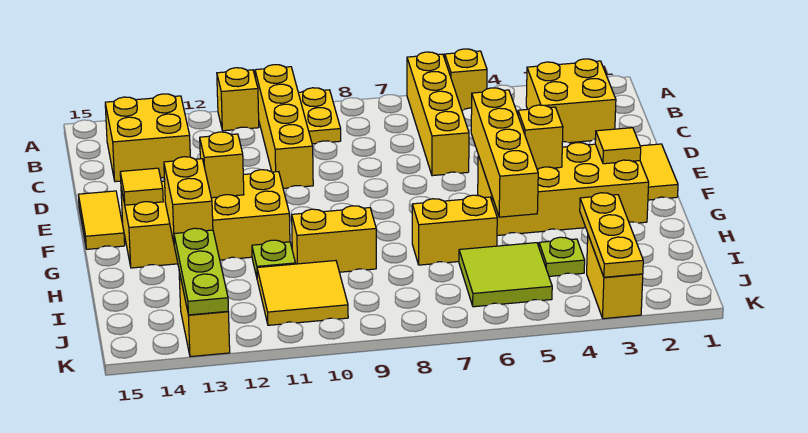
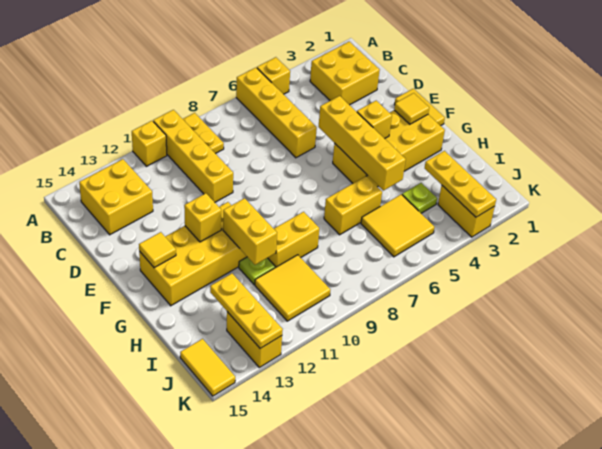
yellow 1x2 tile [78,191,125,249] -> yellow 1x2 tile moved to [180,339,235,396]
yellow 1x2 brick [164,157,213,242] -> yellow 1x2 brick moved to [223,198,277,265]
lime 2x2 tile [459,243,552,307] -> yellow 2x2 tile [361,194,434,257]
lime 1x3 plate [174,228,228,315] -> yellow 1x3 plate [210,273,283,348]

